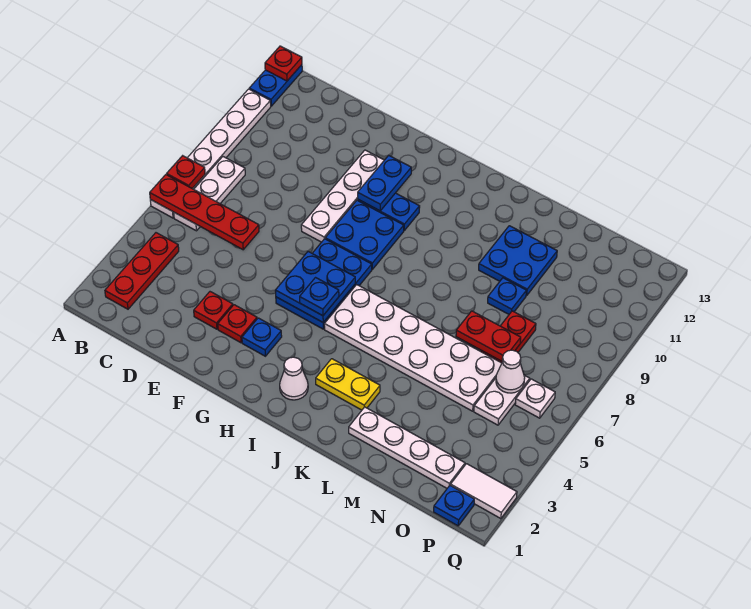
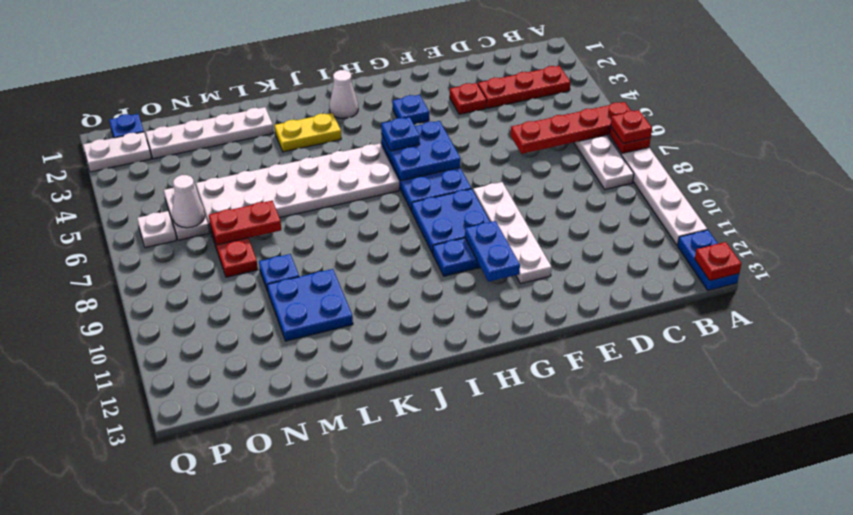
red 1x3 plate [105,233,179,309] -> red 1x3 plate turned to [478,66,570,108]
red 1x1 plate [218,305,257,343] -> red 1x1 plate moved to [611,110,652,144]
white 1x2 tile [451,464,517,519] -> white 1x2 plate [83,132,151,172]

